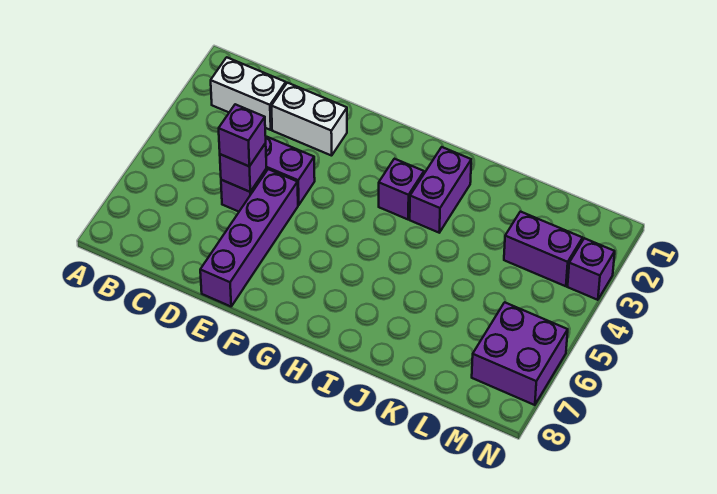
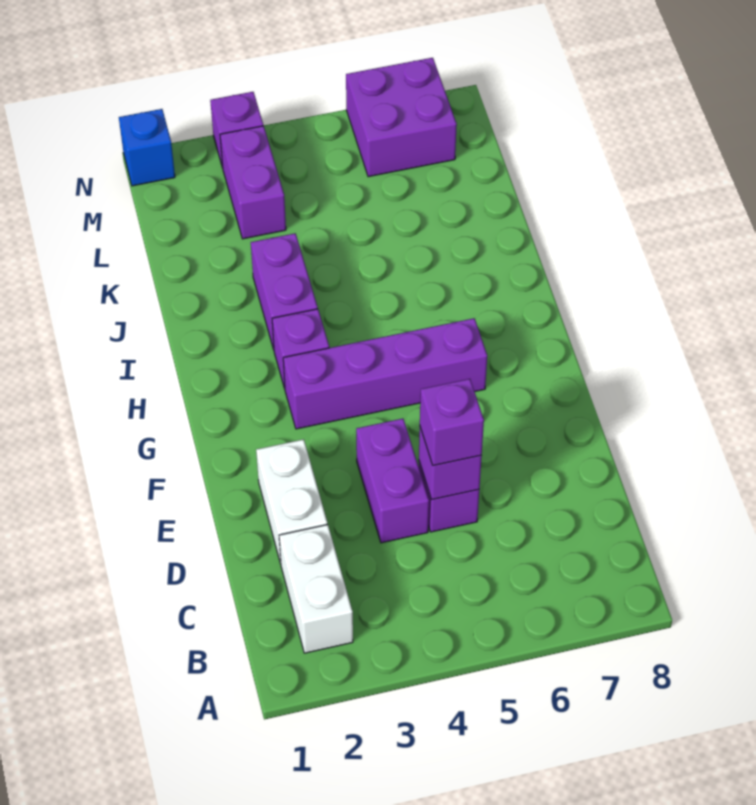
purple 1x4 brick [200,169,298,306] -> purple 1x4 brick moved to [283,318,487,429]
purple 1x2 brick [410,147,471,233] -> purple 1x2 brick turned to [251,233,318,349]
none -> blue 1x1 brick [119,109,175,186]

